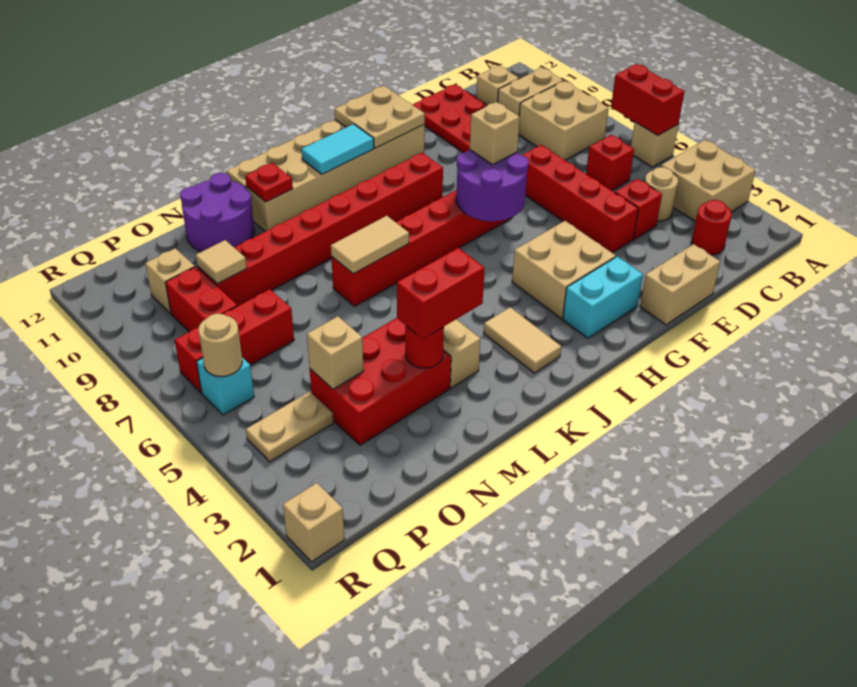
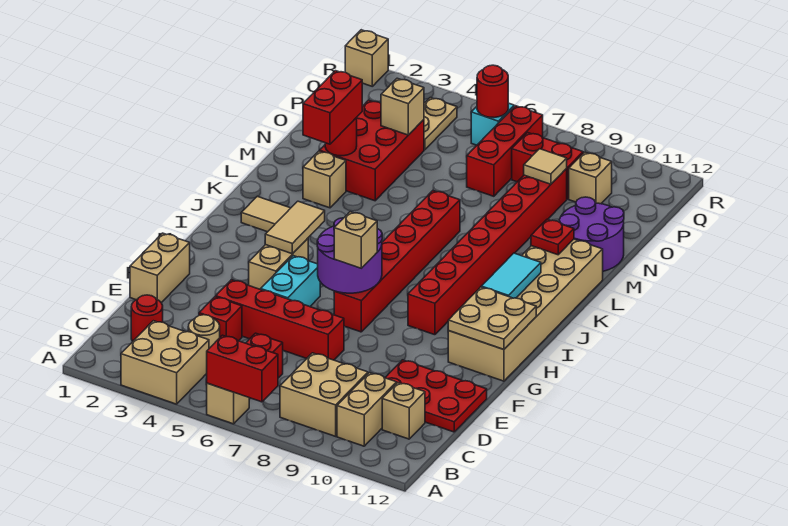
cyan 1x2 brick [563,257,643,338] -> cyan 1x2 brick moved to [261,256,320,307]
tan 2x2 brick [512,221,616,319] -> tan 1x2 brick [249,238,308,289]
tan 1x2 tile [331,216,409,274] -> tan 1x2 tile moved to [265,201,325,254]
tan 1x1 round brick [198,314,242,377] -> red 1x1 round brick [477,65,508,118]

